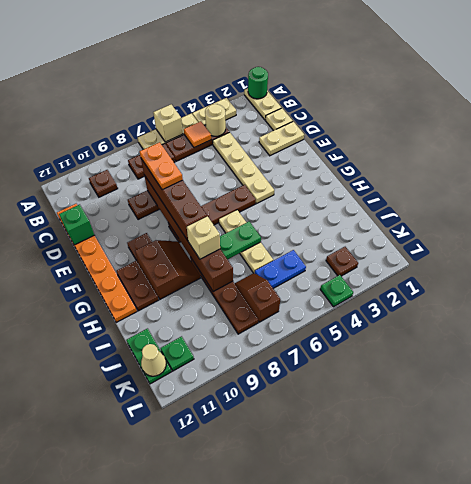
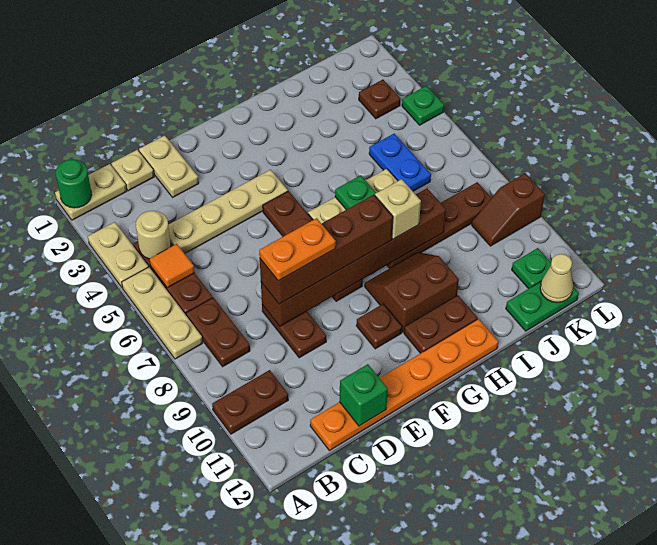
tan 1x1 brick [153,104,183,142] -> none
brown 1x1 plate [89,170,118,197] -> brown 1x2 plate [212,370,288,434]
brown 1x2 slope [235,273,281,322] -> brown 1x2 slope moved to [471,173,545,246]

